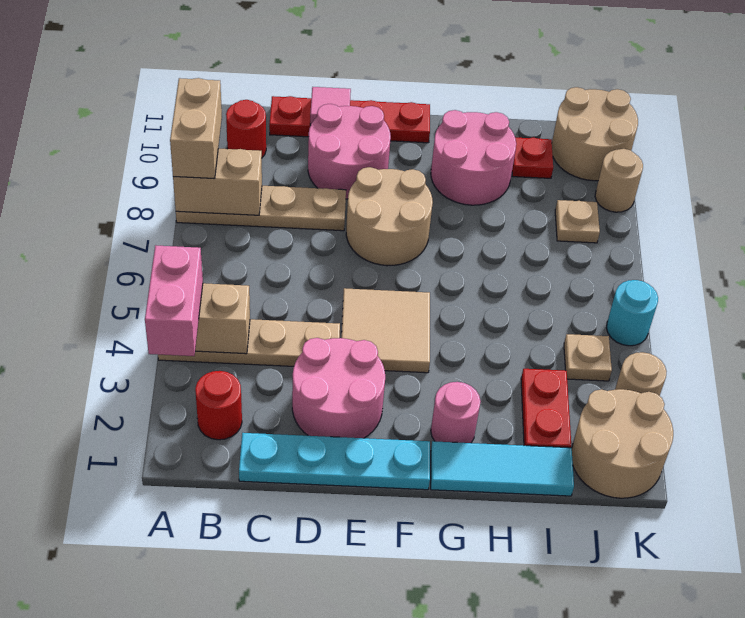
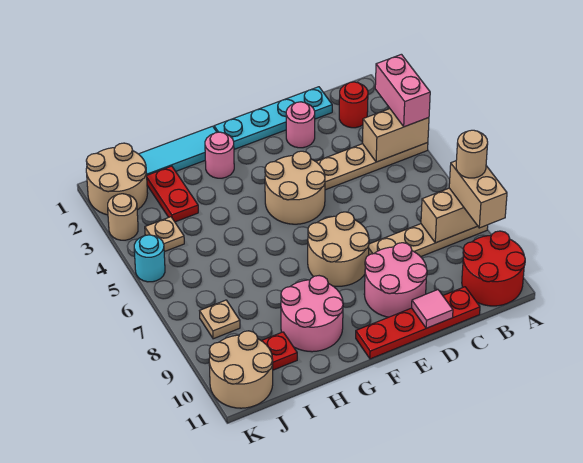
red 1x1 round brick [226,100,266,157] -> red 2x2 round brick [462,231,525,306]
pink 2x2 round brick [292,338,385,438] -> pink 1x1 round brick [286,102,315,148]
tan 2x2 tile [342,288,430,373] -> tan 2x2 round brick [265,151,325,224]
tan 1x1 round brick [595,149,643,212] -> tan 1x1 round brick moved to [456,130,488,178]

